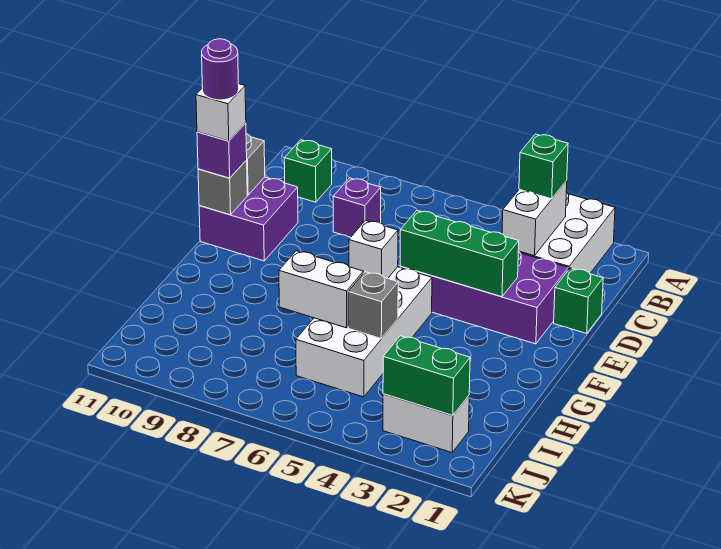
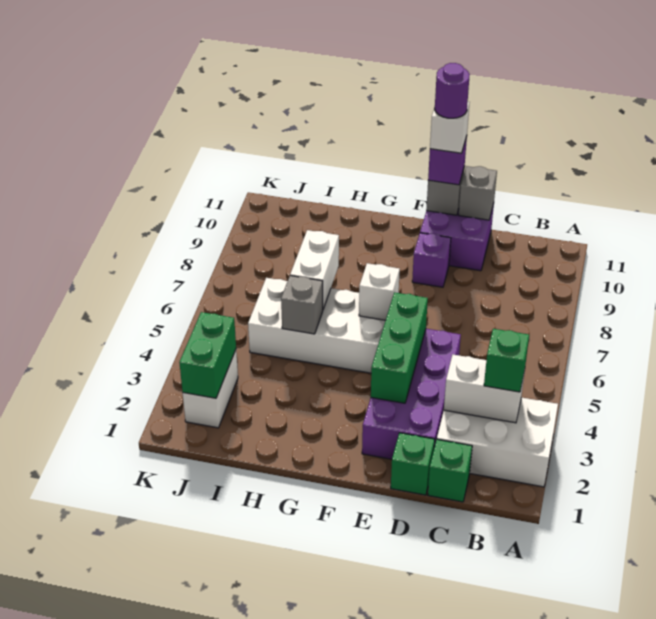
green 1x1 brick [284,140,332,202] -> green 1x1 brick moved to [428,439,472,502]
purple 1x1 brick [333,178,381,237] -> purple 1x1 brick moved to [412,233,451,287]

